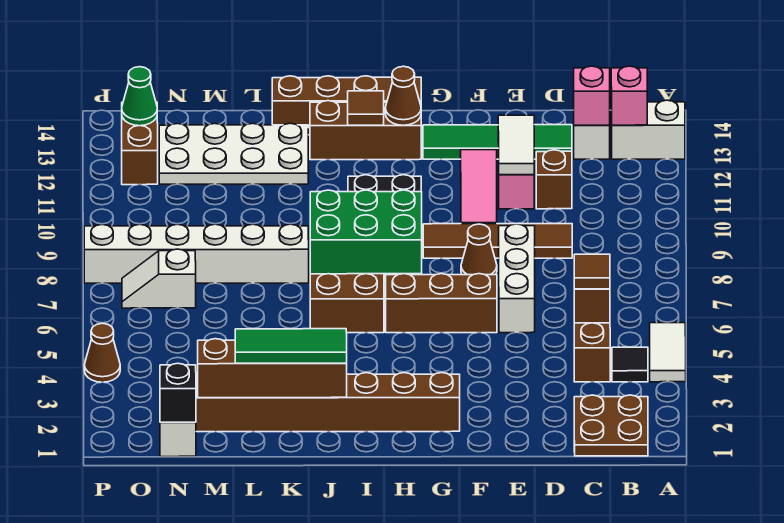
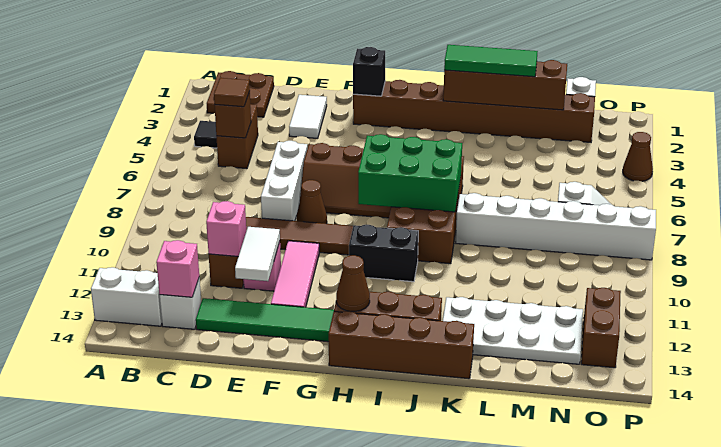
white 1x2 tile [650,323,686,382] -> white 1x2 tile moved to [289,95,327,138]
pink 1x1 brick [611,66,647,125] -> pink 1x1 brick moved to [206,201,246,257]
brown 1x1 tile [348,91,384,125] -> none
black 1x1 brick [160,363,196,422] -> black 1x1 brick moved to [353,47,385,96]
green 1x1 cone [122,67,157,126] -> none

